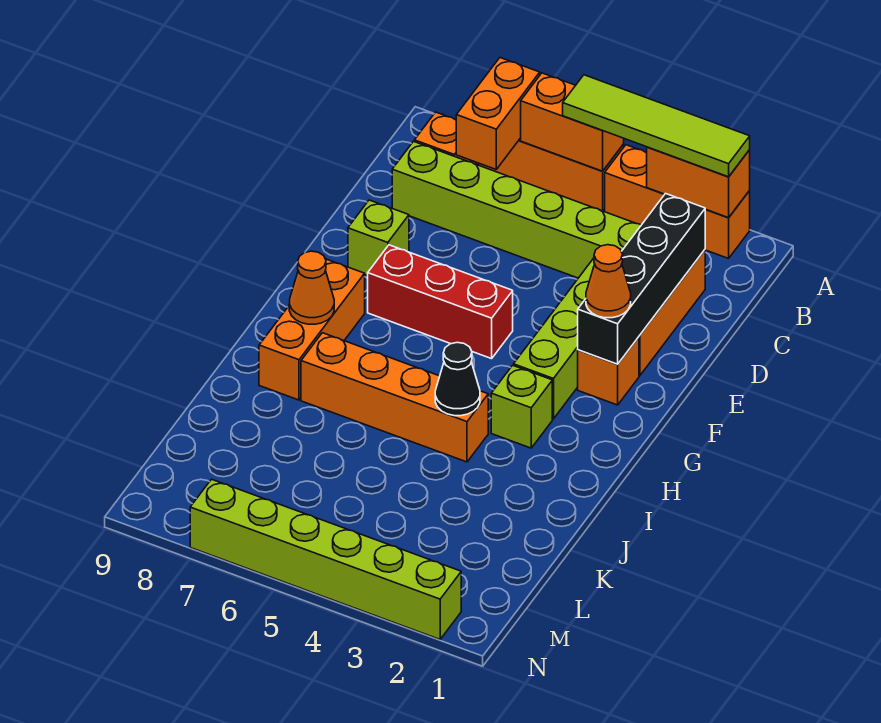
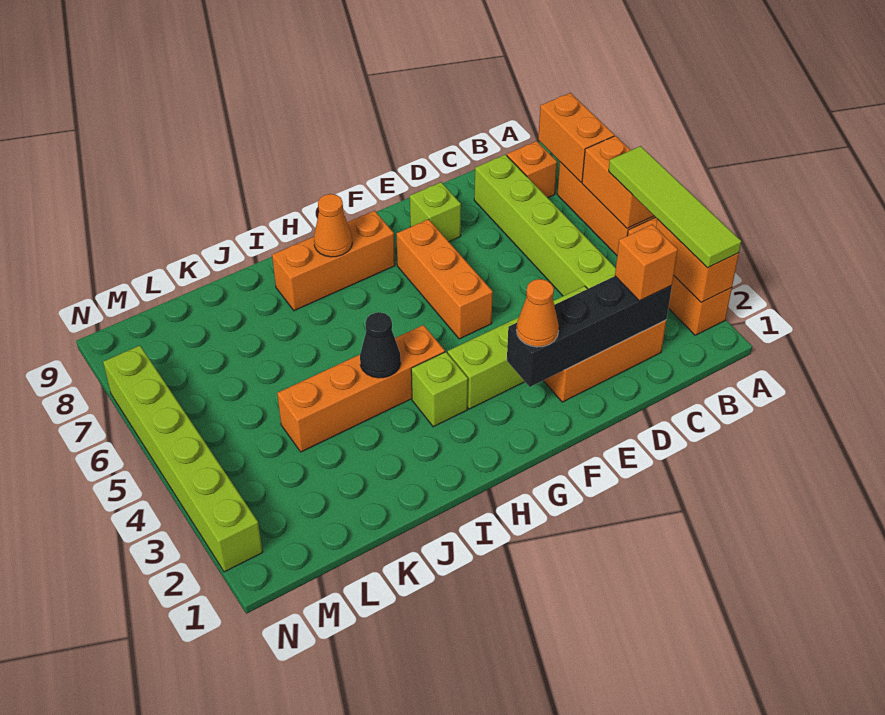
orange 1x2 brick [456,58,540,169] -> orange 1x2 brick turned to [538,93,614,182]
orange 1x1 brick [578,337,639,405] -> orange 1x1 brick moved to [615,224,678,301]
red 1x3 brick [368,245,513,359] -> orange 1x3 brick [396,219,493,339]
orange 1x4 brick [301,333,488,462] -> orange 1x4 brick turned to [277,325,445,452]

